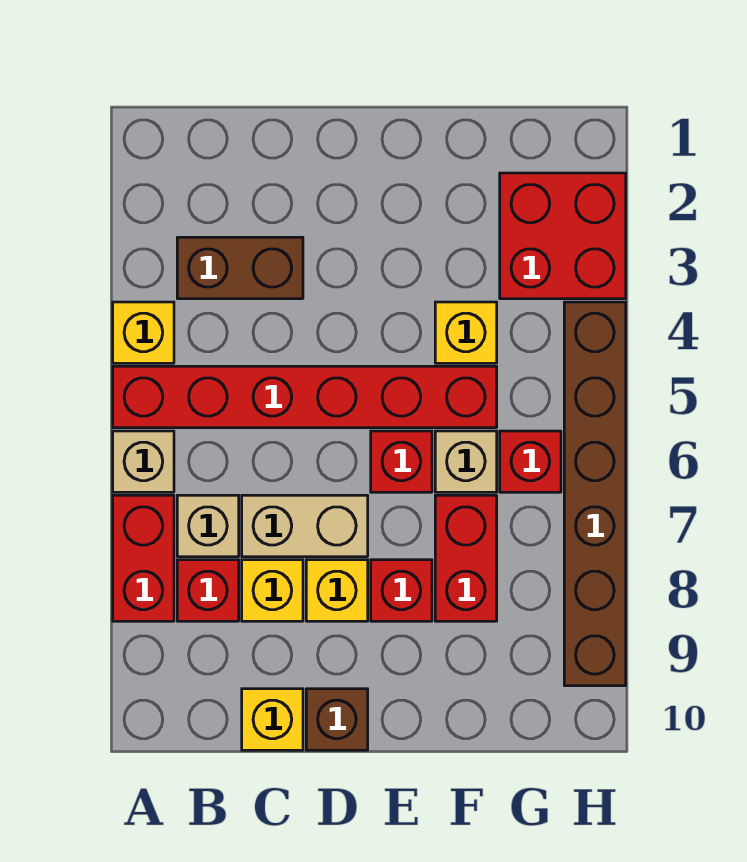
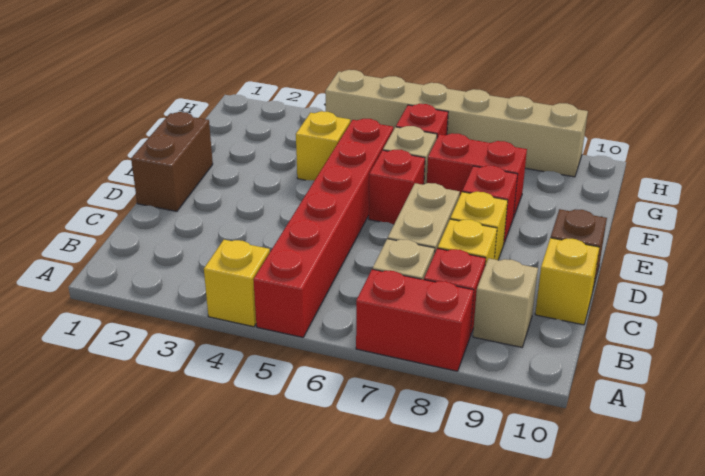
tan 1x1 brick [113,431,174,492] -> tan 1x1 brick moved to [473,258,538,347]
brown 1x2 brick [177,237,303,299] -> brown 1x2 brick moved to [131,112,213,211]
red 2x2 brick [500,173,626,299] -> none
brown 1x6 brick [564,302,626,686] -> tan 1x6 brick [325,70,588,177]

